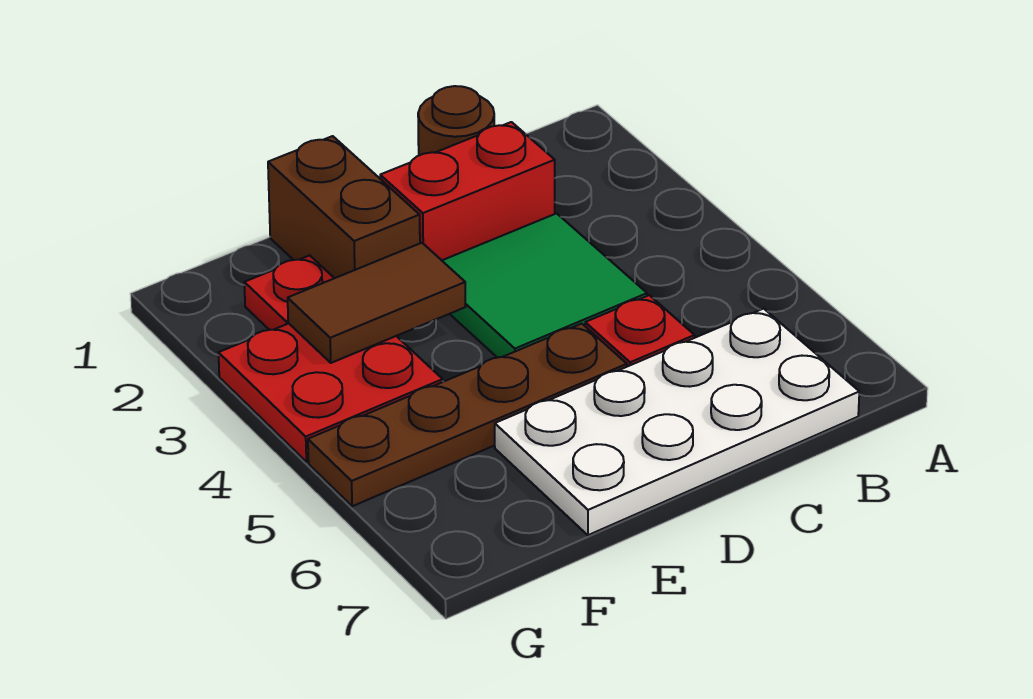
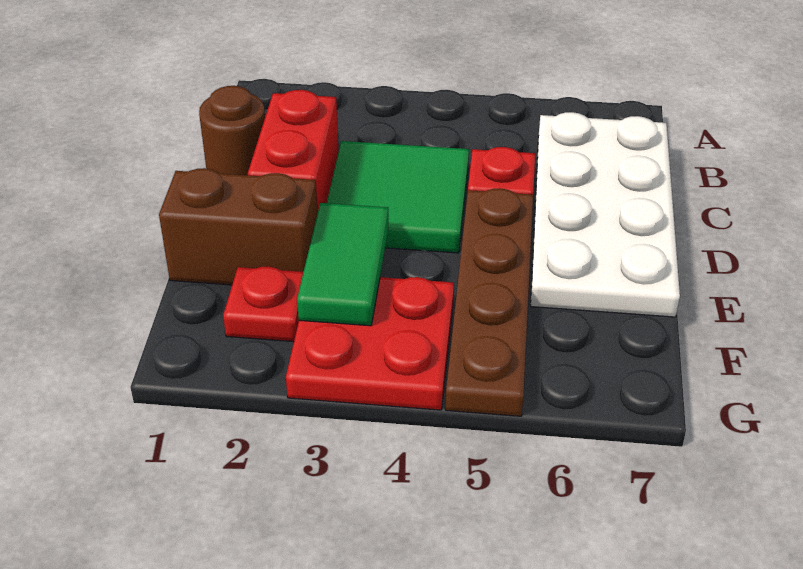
brown 1x2 tile [288,243,466,363] -> green 1x2 tile [297,203,388,326]

